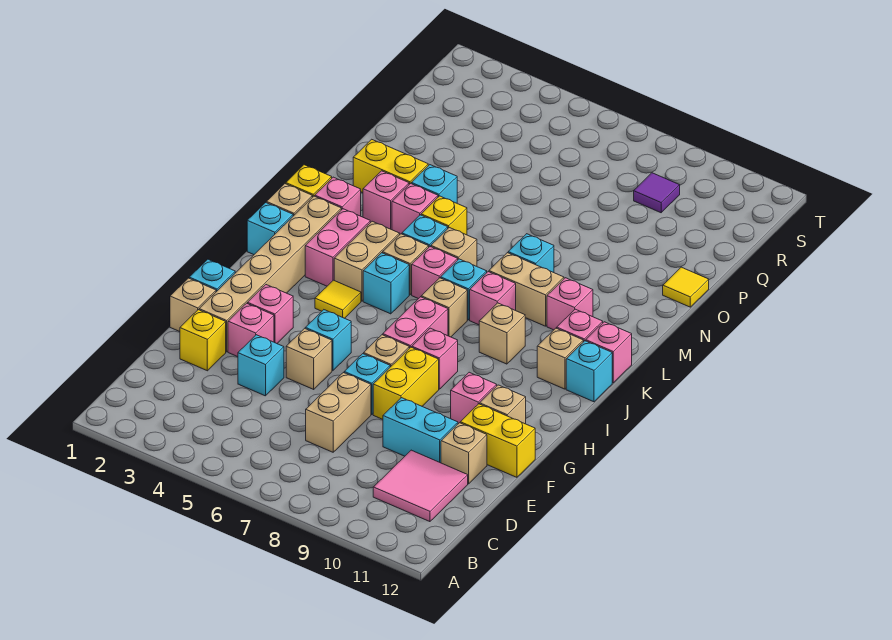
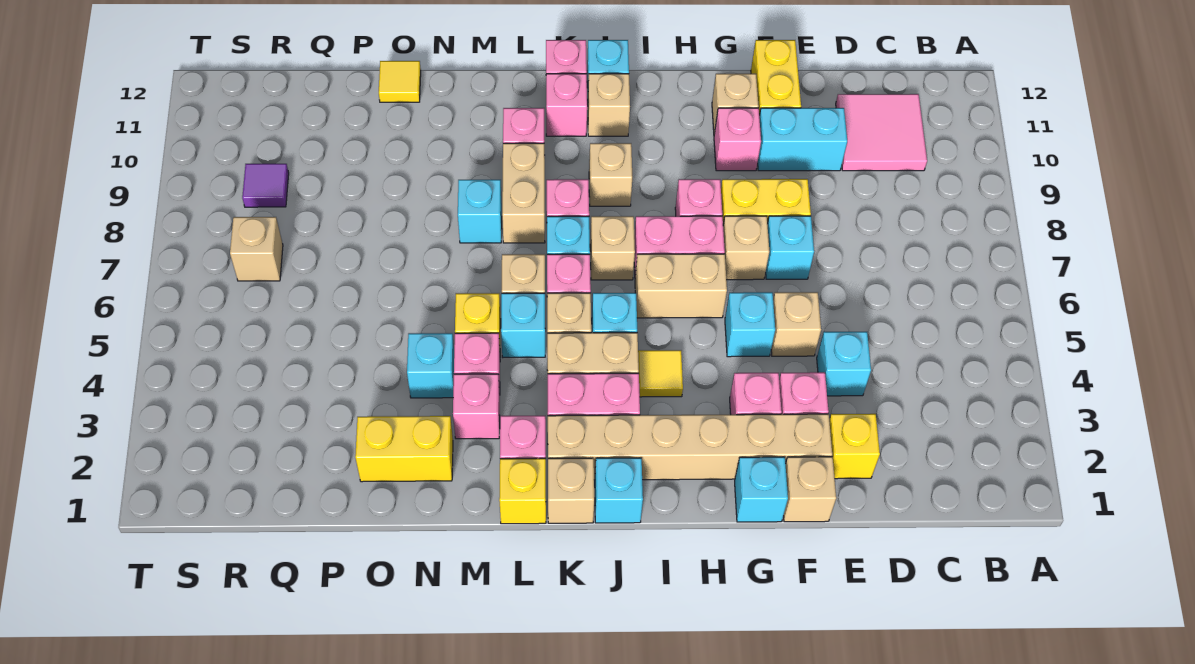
tan 1x2 brick [306,373,371,452] -> tan 1x2 brick moved to [635,254,727,318]
cyan 1x2 brick [383,398,458,463] -> cyan 1x2 brick turned to [758,108,847,171]
tan 1x1 brick [441,423,487,484] -> tan 1x1 brick moved to [230,217,283,281]
yellow 1x2 brick [353,139,428,193] -> yellow 1x2 brick turned to [355,416,453,482]

